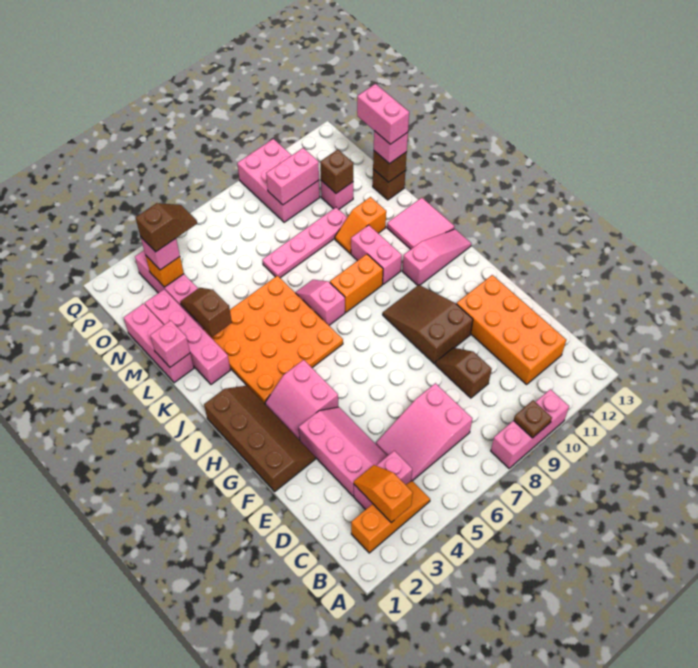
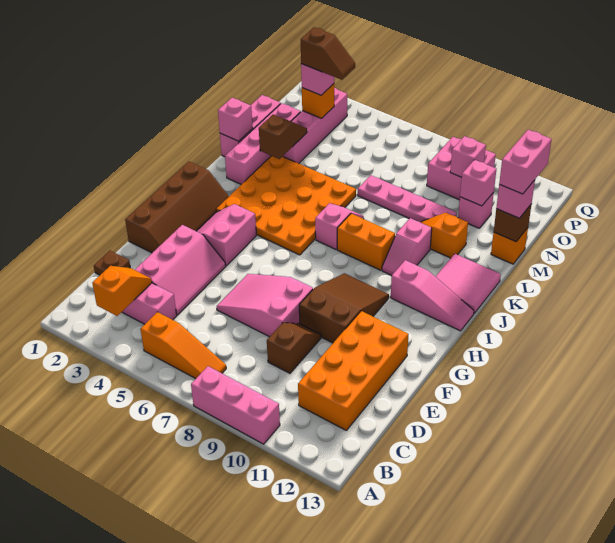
brown 1x1 plate [514,400,552,438] -> brown 1x1 plate moved to [94,251,130,275]
orange 1x3 slope [351,481,430,553] -> orange 1x3 slope moved to [141,312,226,379]
pink 2x3 slope [376,383,472,481] -> pink 2x3 slope moved to [217,274,313,337]
pink 1x2 brick [351,225,402,284] -> pink 1x2 slope [382,218,432,275]
brown 1x1 brick [373,169,405,200] -> orange 1x1 brick [491,228,528,264]
brown 1x1 brick [320,150,353,193] -> pink 1x1 brick [460,160,496,206]
pink 2x3 brick [237,139,320,222] -> pink 2x2 brick [427,137,496,200]
pink 1x2 brick [266,148,319,205] -> pink 1x1 brick [450,136,486,177]

